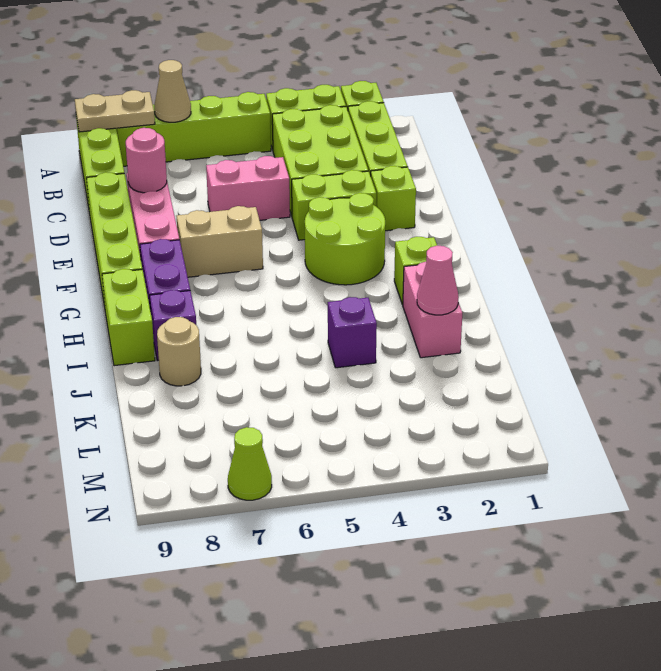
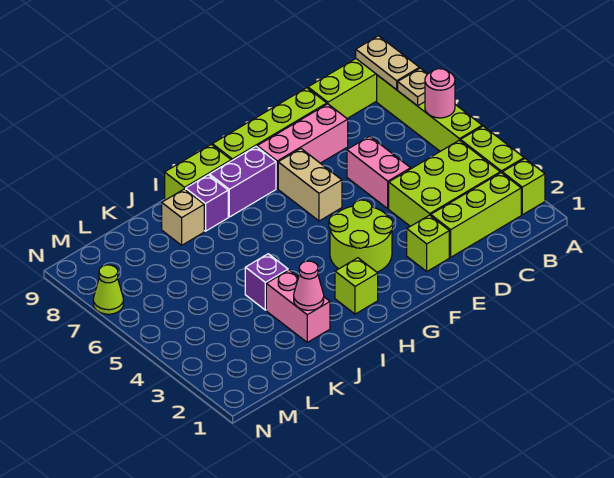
tan 1x1 cone [154,60,191,122] -> tan 1x1 plate [398,68,427,106]
pink 1x1 round brick [126,128,167,193] -> pink 1x1 round brick moved to [425,69,455,118]
lime 1x2 brick [292,170,376,240] -> none
pink 1x2 brick [403,262,462,358] -> pink 1x2 brick turned to [266,270,330,342]
tan 1x1 round brick [157,317,201,386] -> tan 1x1 brick [162,189,204,245]

